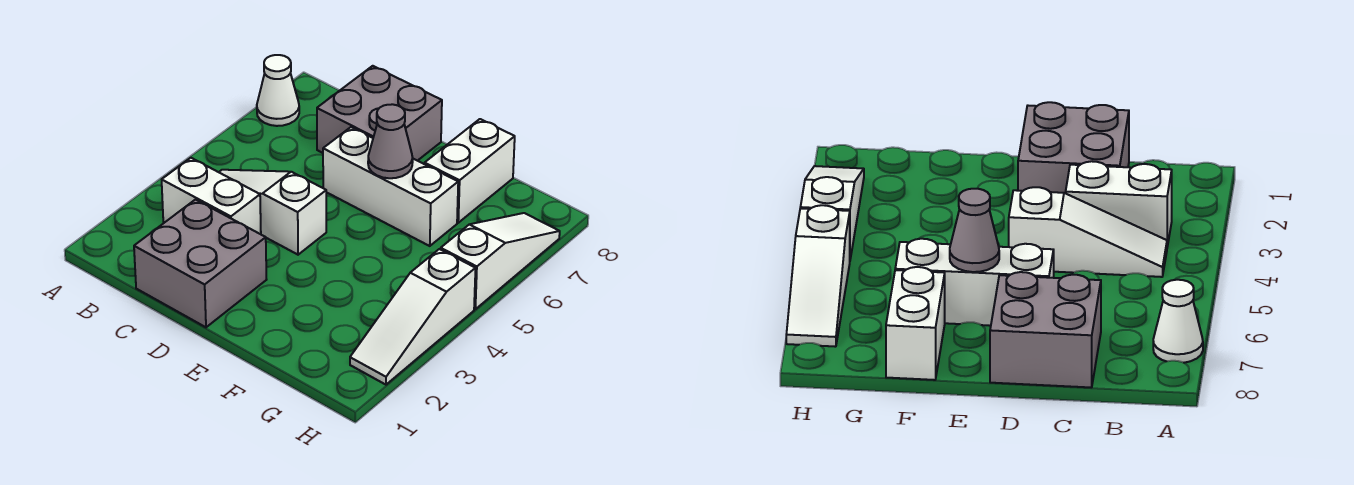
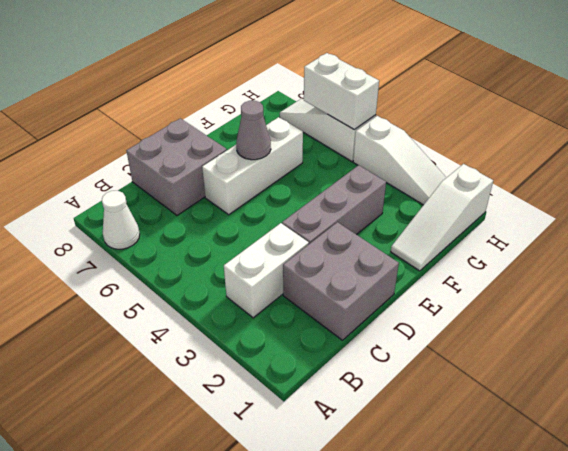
white 1x3 slope [219,170,326,255] -> white 1x3 slope moved to [391,164,493,271]
none -> grey 1x3 brick [282,165,386,244]
white 1x2 brick [425,119,515,223] -> white 1x2 brick moved to [304,53,379,130]

